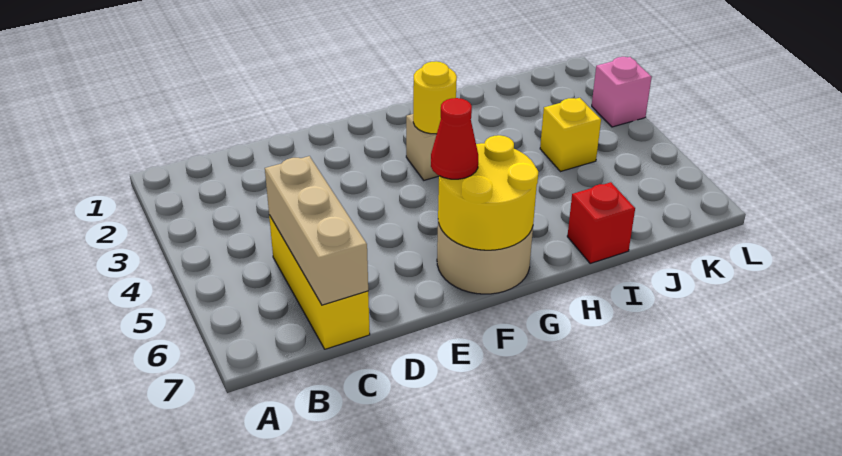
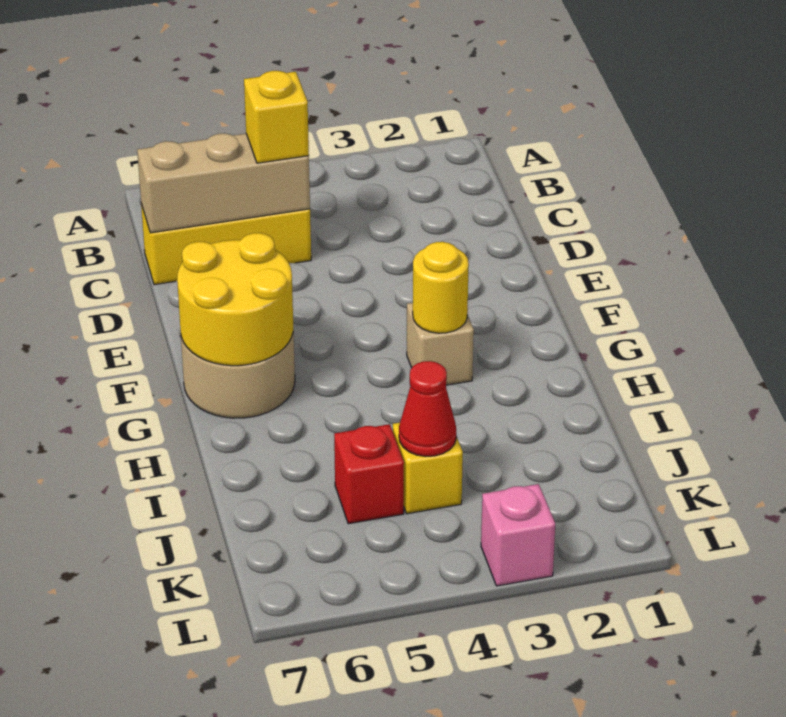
none -> yellow 1x1 brick [244,71,309,163]
red 1x1 cone [431,98,478,179] -> red 1x1 cone moved to [399,361,456,456]
red 1x1 brick [567,182,635,264] -> red 1x1 brick moved to [334,424,404,524]

